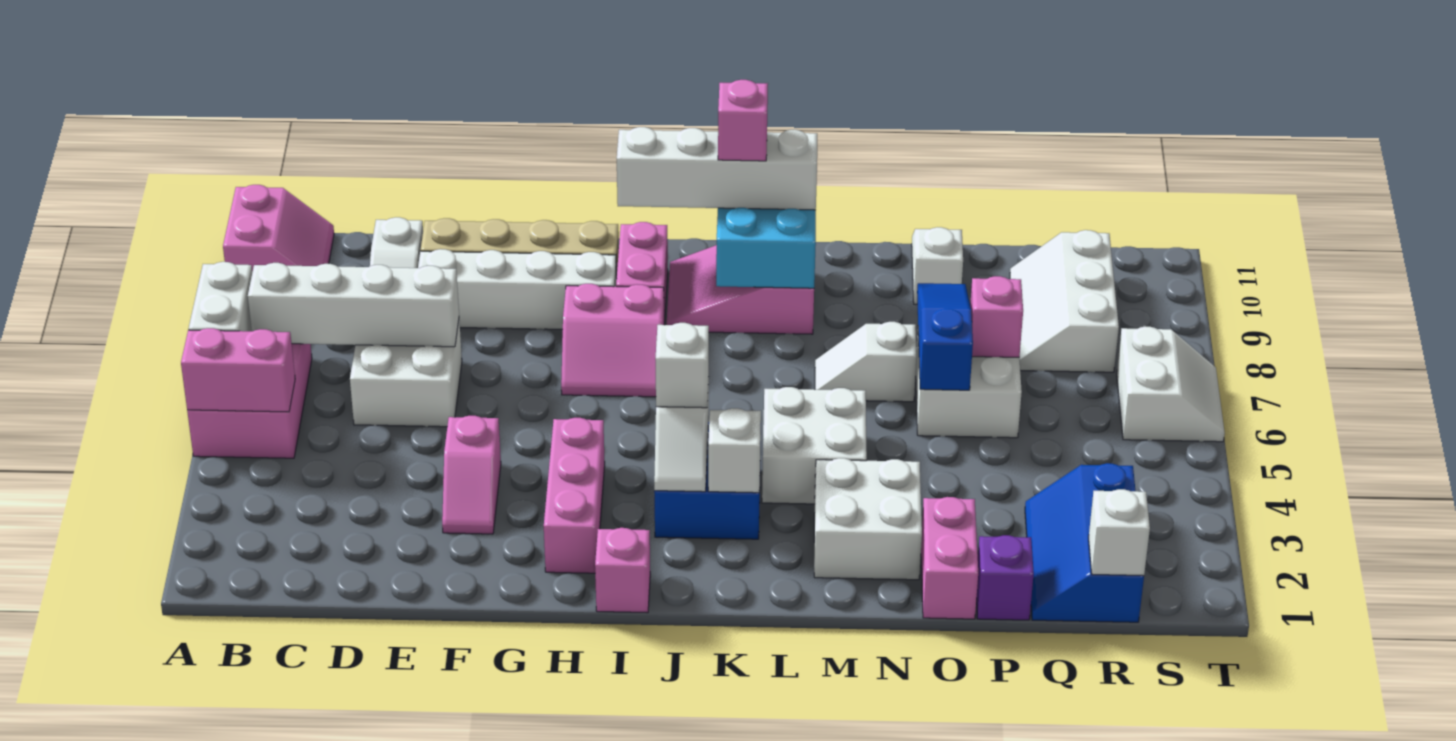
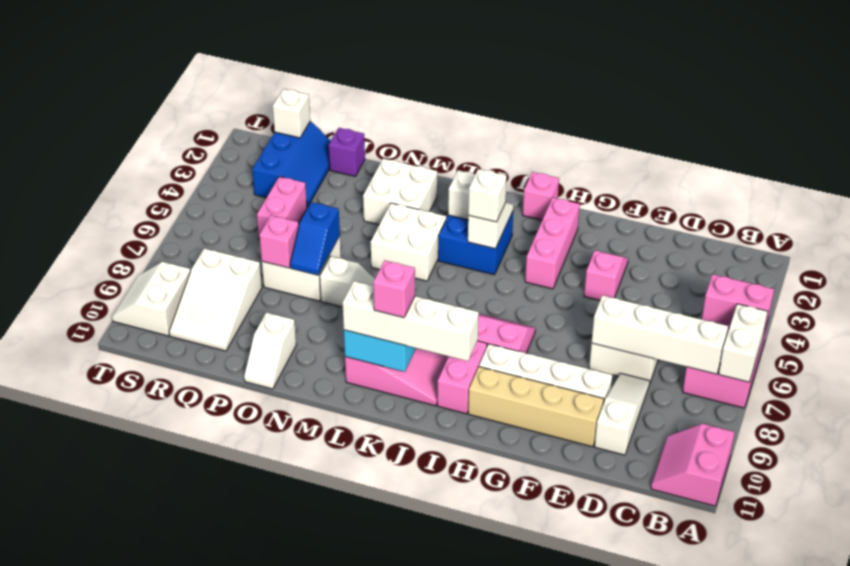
pink 1x2 brick [921,497,978,619] -> pink 1x2 brick moved to [257,177,307,240]
blue 1x3 slope [917,283,973,390] -> blue 1x2 slope [290,202,340,275]
white 2x3 slope [1010,230,1119,372] -> white 2x3 slope turned to [169,248,262,351]
white 2x2 slope [1117,326,1225,442] -> white 2x2 slope moved to [112,262,191,336]

